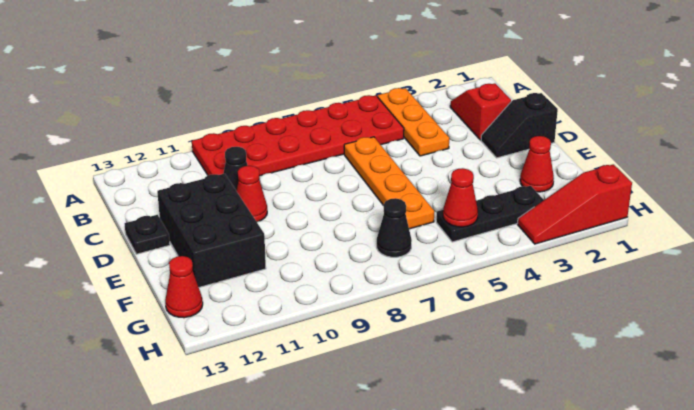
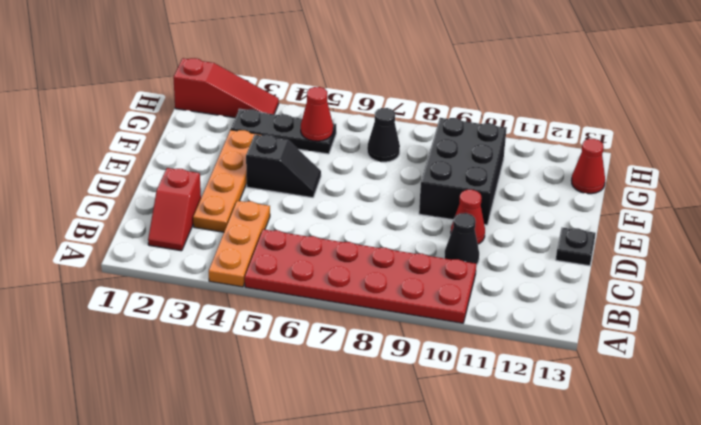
orange 1x4 plate [344,137,434,229] -> orange 1x4 plate moved to [193,130,262,232]
black 1x2 slope [481,93,558,158] -> black 1x2 slope moved to [246,135,321,198]
black 2x3 brick [157,174,266,287] -> black 2x3 brick moved to [419,118,507,225]
red 1x1 cone [520,136,554,192] -> none

